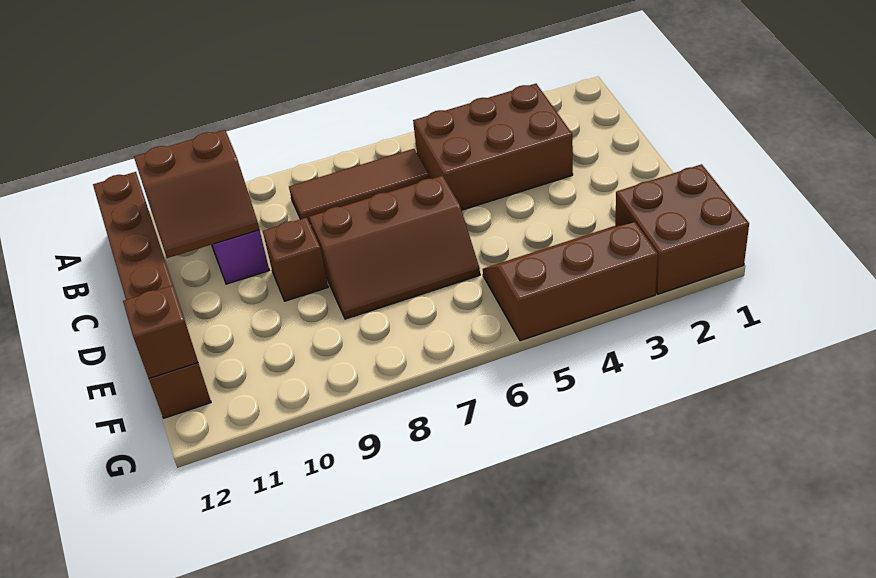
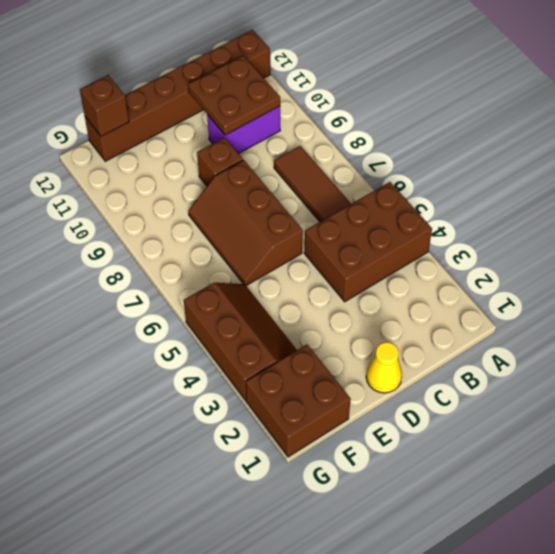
brown 2x3 brick [413,84,573,210] -> brown 2x3 brick turned to [304,182,432,302]
brown 2x2 slope [134,130,259,258] -> brown 2x2 plate [188,56,280,135]
none -> yellow 1x1 cone [366,342,402,393]

